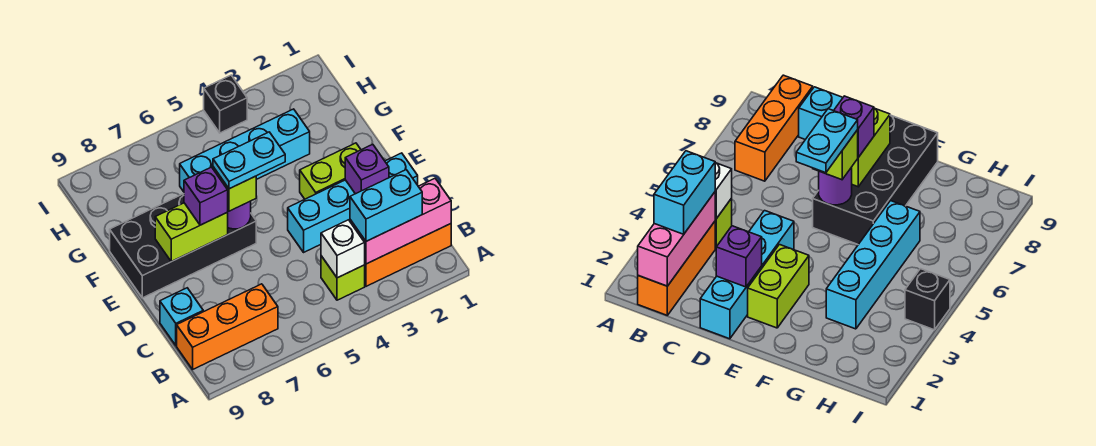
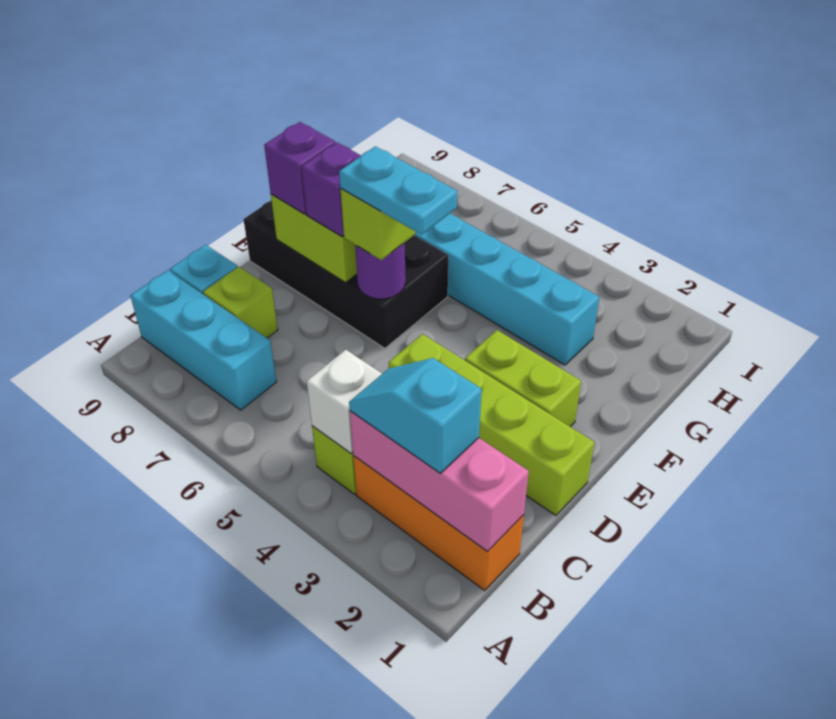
cyan 1x2 brick [350,170,422,241] -> cyan 1x2 slope [349,358,482,473]
orange 1x3 brick [177,284,278,369] -> cyan 1x3 brick [130,270,277,410]
none -> lime 1x1 brick [203,267,278,338]
cyan 1x4 brick [288,153,418,252] -> lime 1x4 brick [389,334,594,515]
purple 1x1 brick [345,144,389,194] -> purple 1x1 brick moved to [264,122,335,214]
black 1x1 brick [204,75,247,133] -> none

